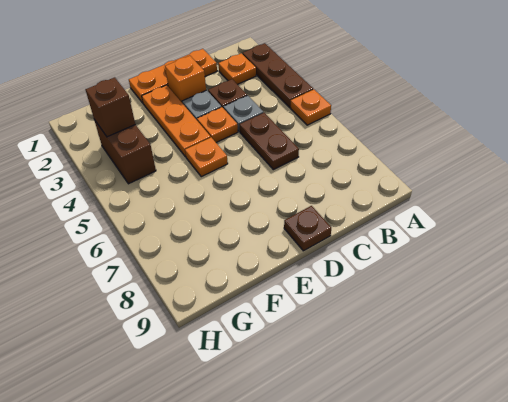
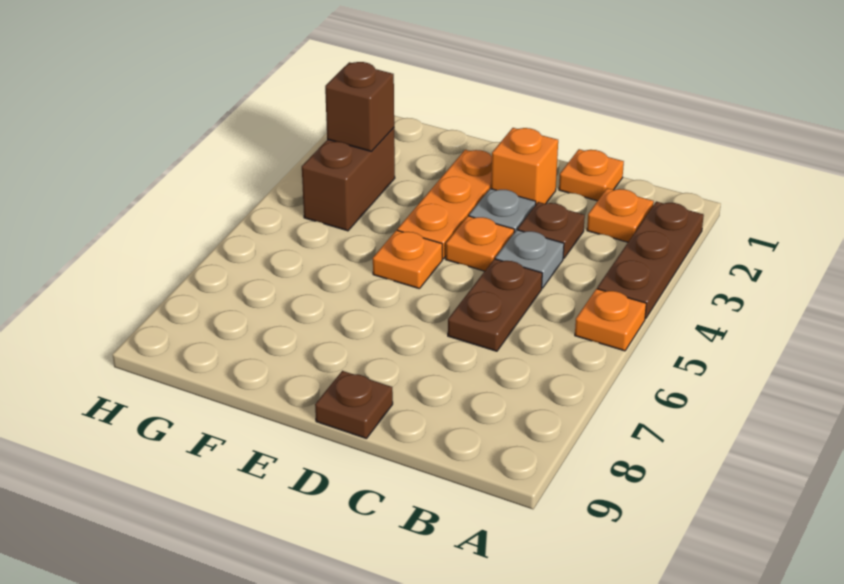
orange 1x3 plate [129,49,217,103] -> orange 1x1 plate [559,149,624,201]

